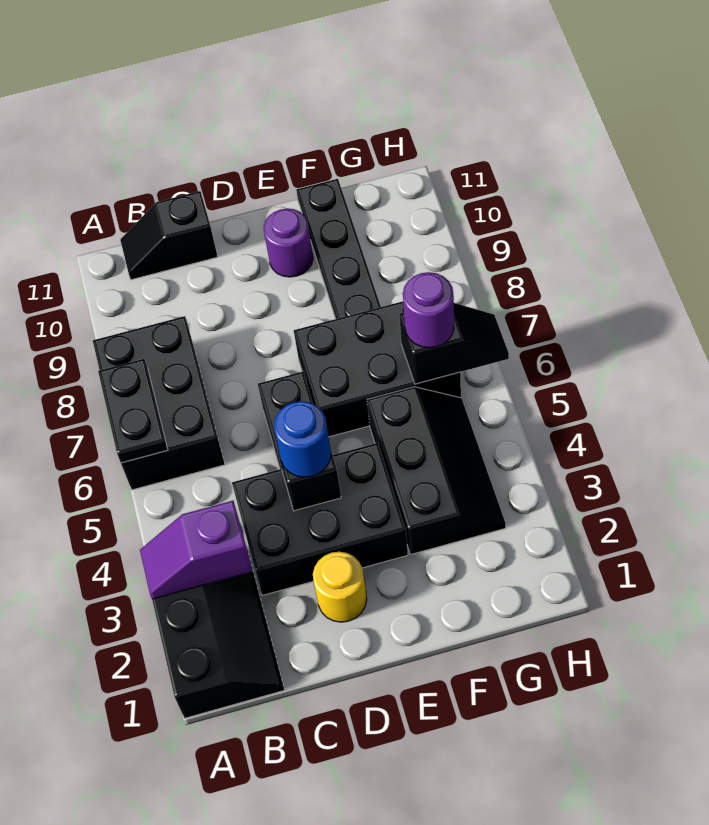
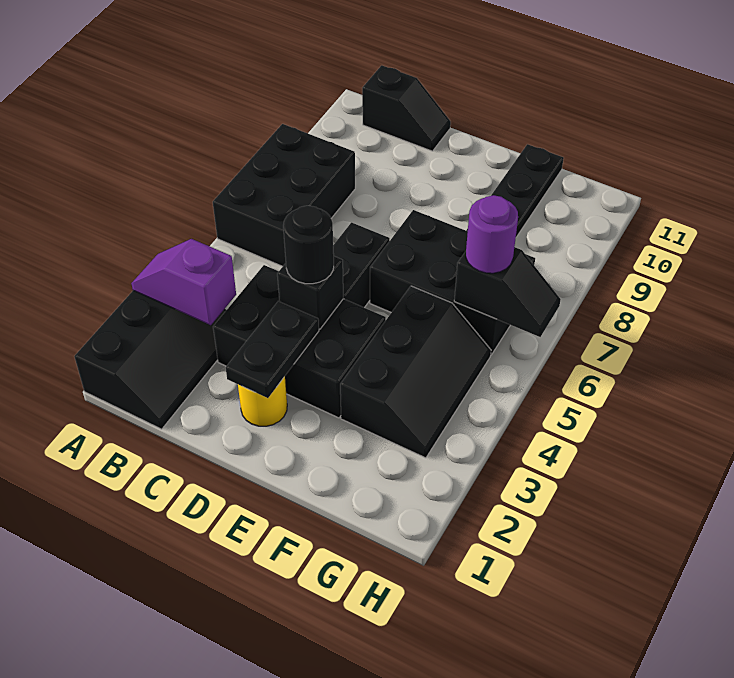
black 1x2 plate [98,359,168,463] -> black 1x2 plate moved to [226,301,319,398]
black 1x2 slope [120,191,218,280] -> black 1x2 slope turned to [362,65,451,151]
blue 1x1 round brick [274,401,331,477] -> black 1x1 round brick [283,206,334,284]
purple 1x1 round brick [264,209,313,277] -> none

